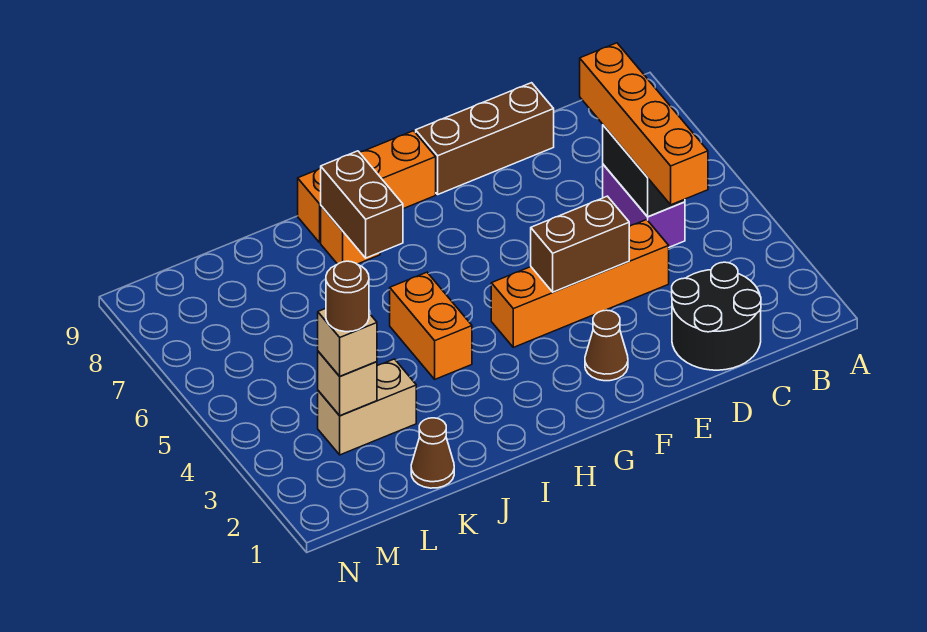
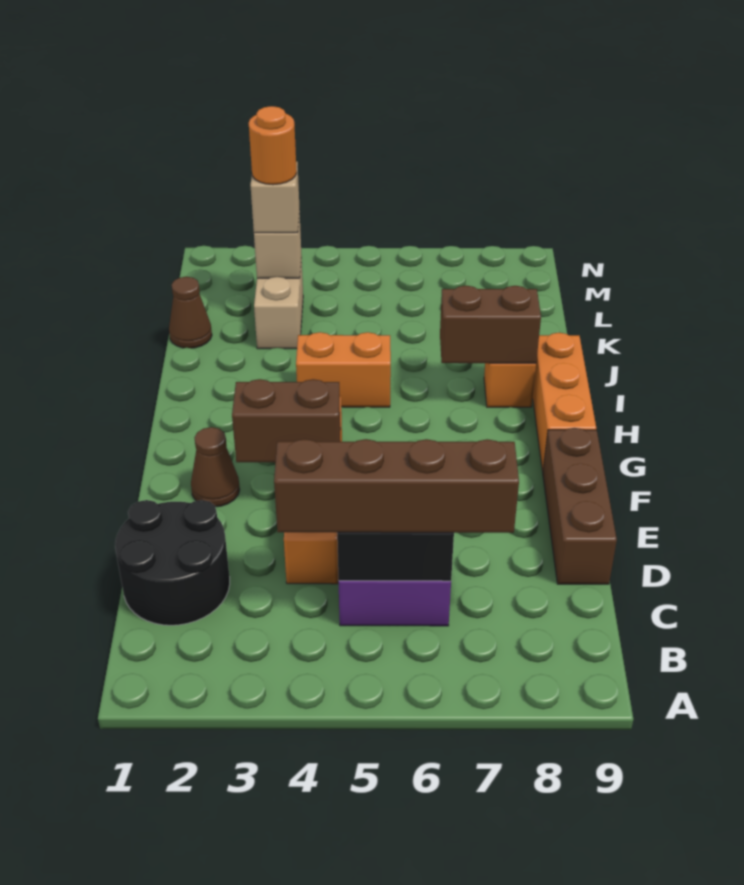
orange 1x4 brick [580,43,708,205] -> brown 1x4 brick [274,439,519,533]
brown 1x2 brick [531,196,629,292] -> brown 1x2 brick turned to [232,379,340,462]
brown 1x1 round brick [326,261,369,332] -> orange 1x1 round brick [249,106,297,185]

